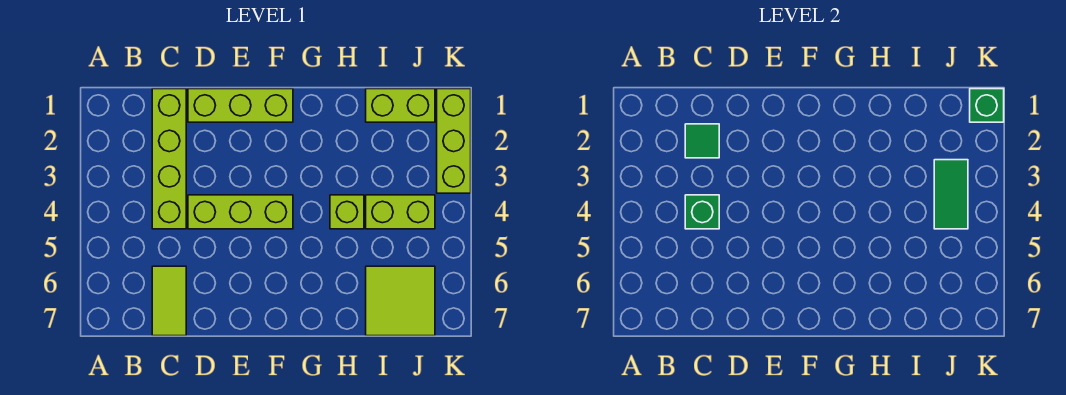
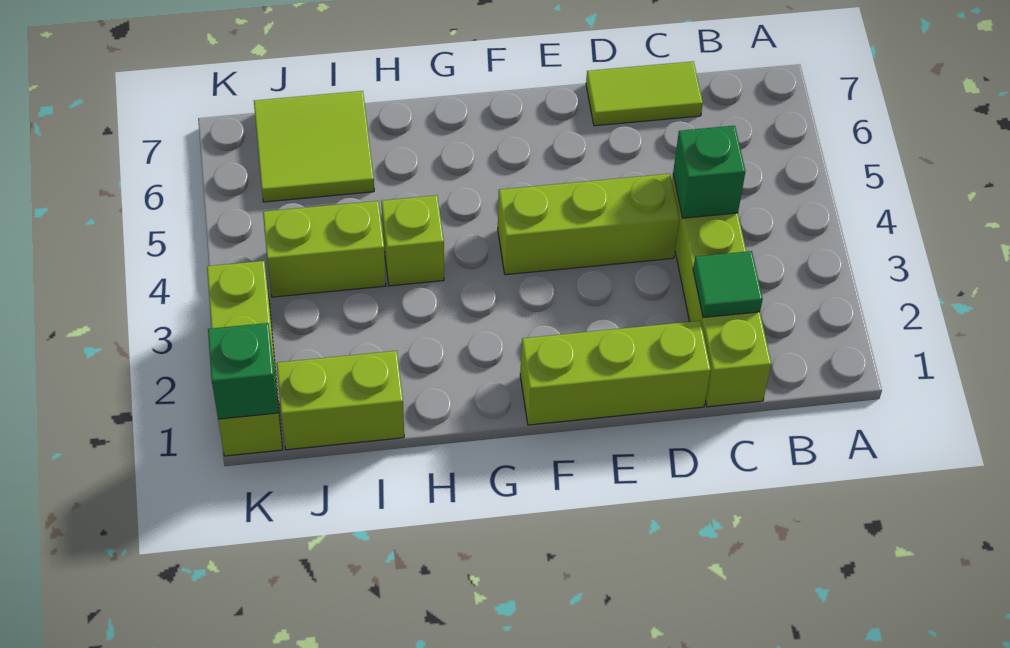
lime 1x2 tile [152,266,186,336] -> lime 1x2 tile turned to [586,61,703,126]
green 1x2 tile [934,160,968,229] -> none

